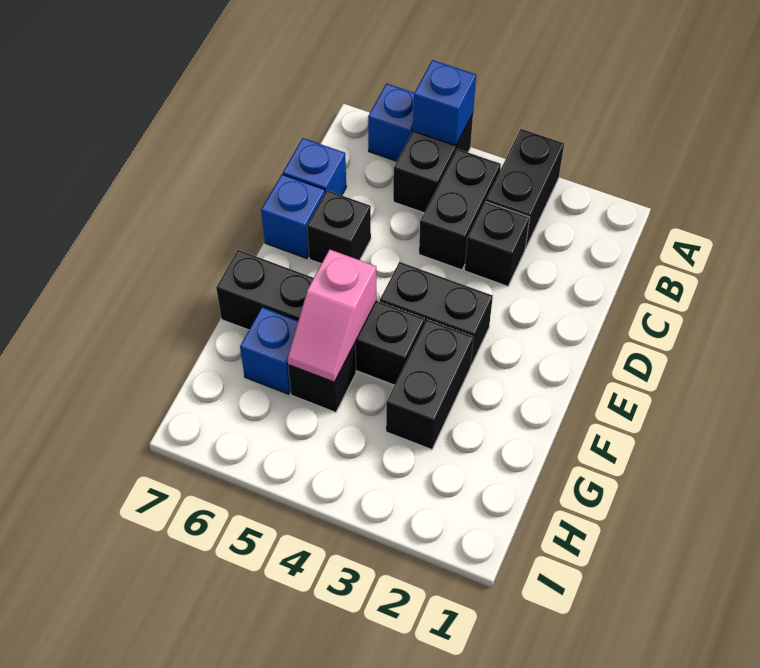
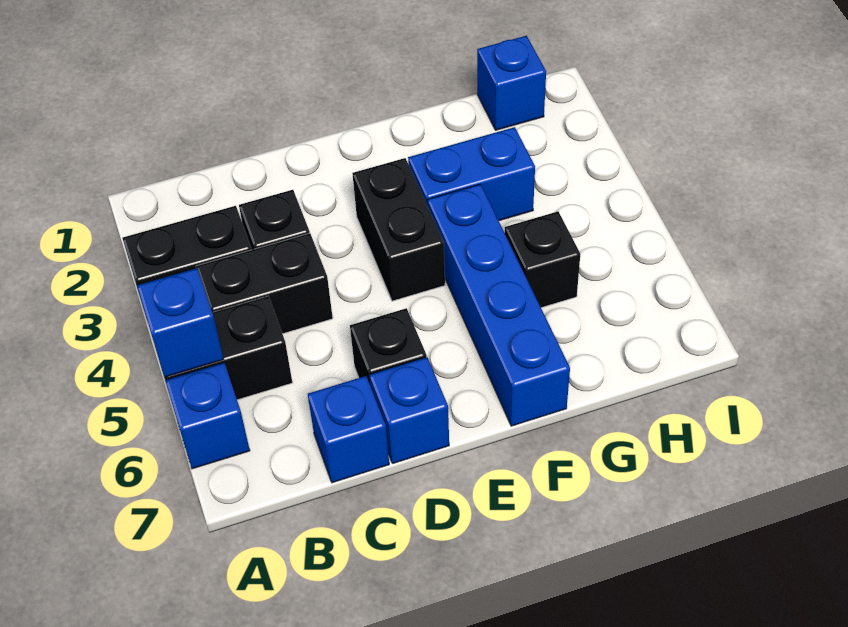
black 1x2 brick [386,320,474,450] -> blue 1x2 brick [408,127,535,221]
black 1x4 brick [216,250,425,385] -> blue 1x4 brick [427,184,570,426]
pink 1x2 slope [288,250,377,382] -> none
blue 1x1 brick [240,307,298,394] -> blue 1x1 brick moved to [477,36,546,130]

